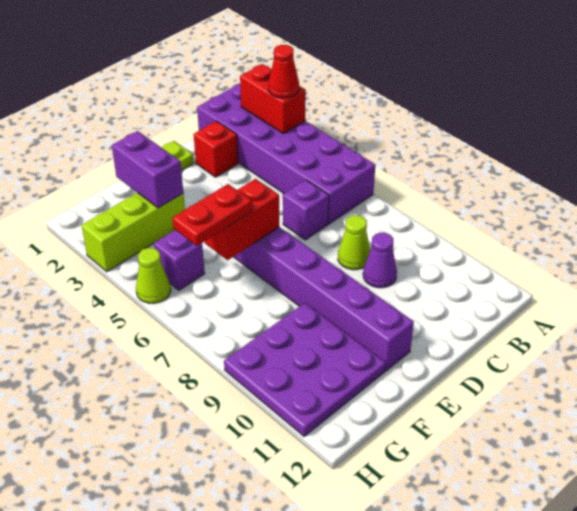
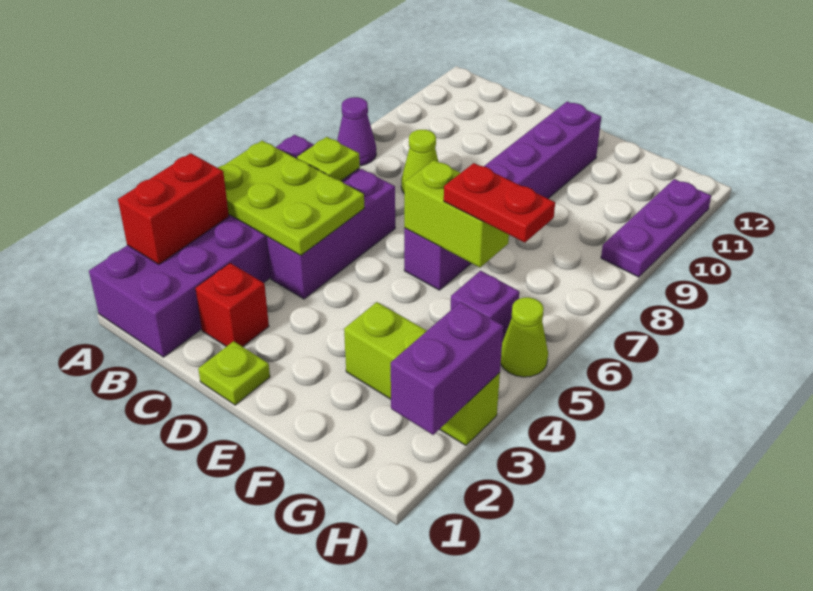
red 1x1 cone [268,45,299,98] -> none
none -> lime 2x3 plate [218,141,364,256]
none -> lime 1x1 plate [297,137,360,181]
purple 1x1 brick [283,180,329,240] -> purple 1x3 brick [267,169,395,299]
purple 1x1 cone [363,233,397,288] -> purple 1x1 cone moved to [337,97,376,166]
red 1x2 brick [205,179,279,260] -> lime 1x2 brick [404,160,509,267]
purple 1x2 brick [112,131,183,208] -> purple 1x2 brick moved to [391,302,503,435]
purple 3x3 plate [224,303,386,436] -> purple 1x3 plate [601,179,711,277]

